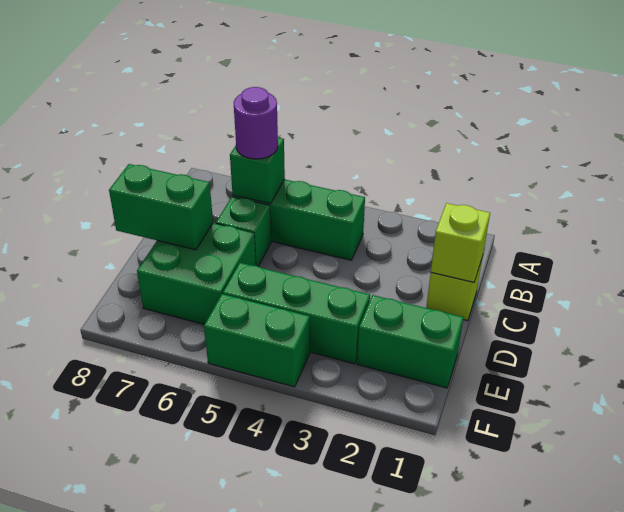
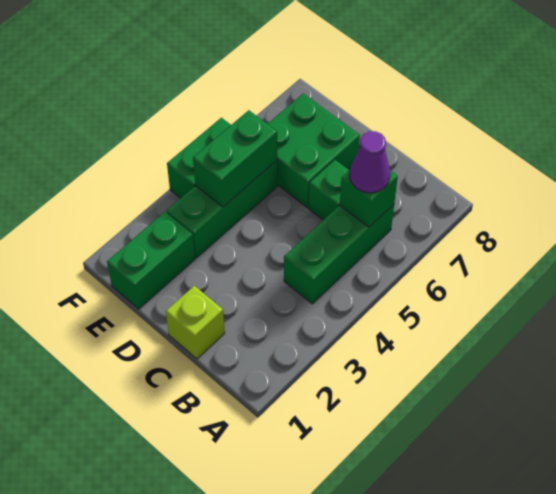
purple 1x1 round brick [234,87,278,159] -> purple 1x1 cone [350,131,390,193]
lime 1x1 brick [431,203,490,282] -> none
green 1x2 brick [109,164,213,250] -> green 1x2 brick moved to [193,110,277,207]

